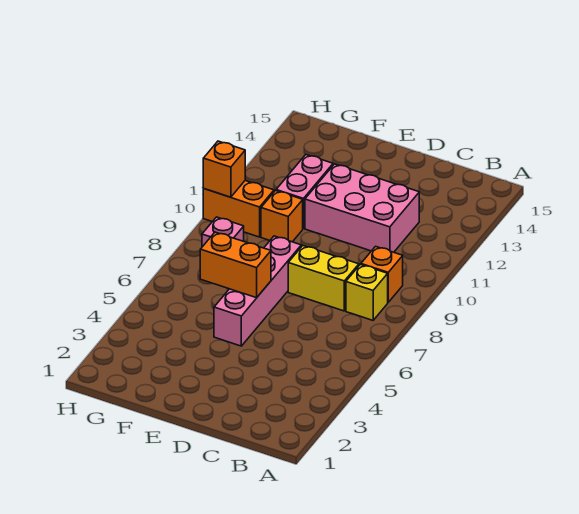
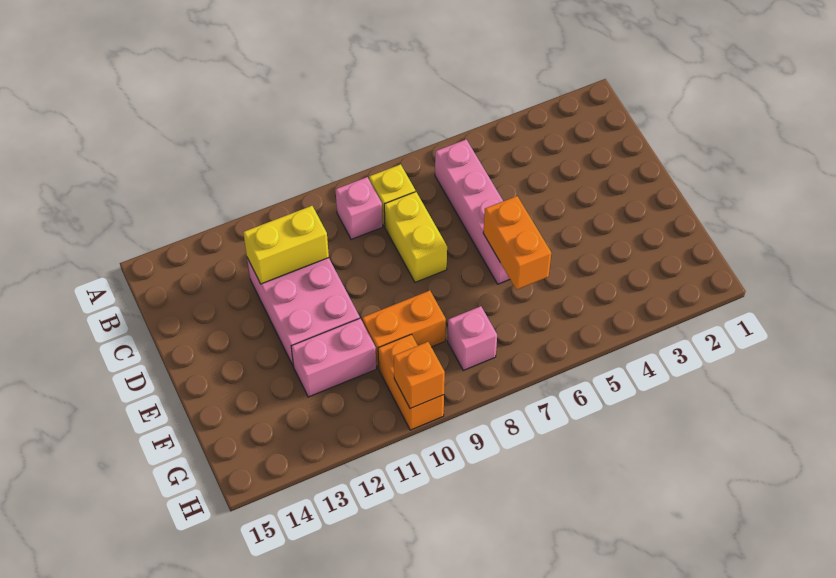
orange 1x1 brick [361,246,403,302] -> pink 1x1 brick [336,177,383,240]
none -> yellow 1x2 brick [243,206,329,284]
pink 1x4 brick [214,236,301,346] -> pink 1x4 brick turned to [435,140,510,284]
orange 1x1 brick [261,191,303,242] -> orange 1x2 brick [362,291,446,369]

